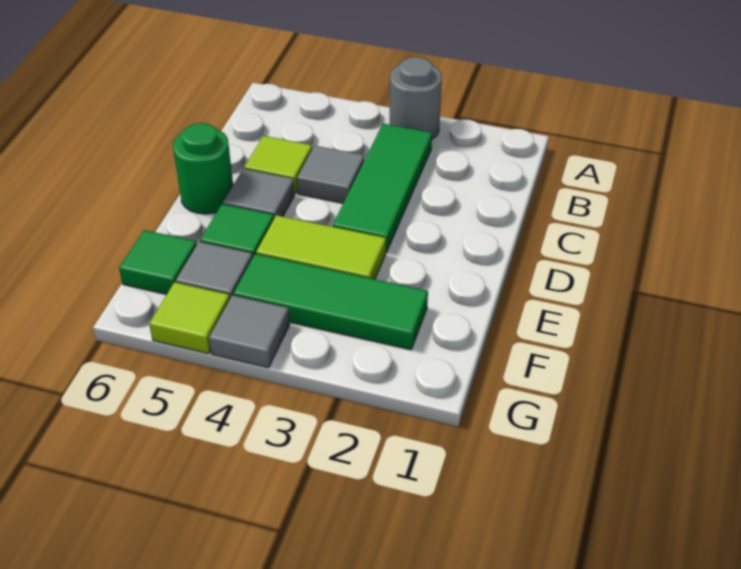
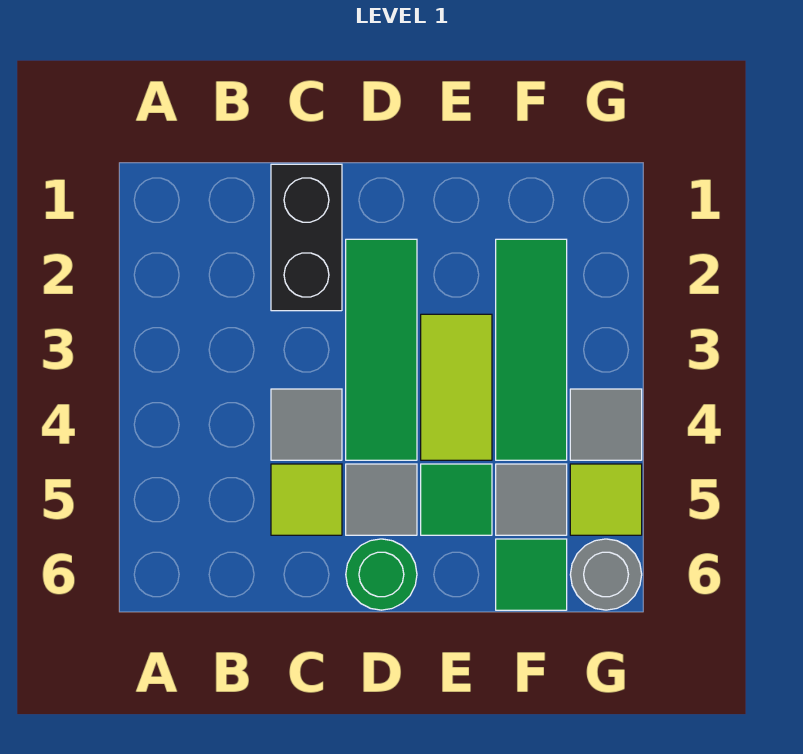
grey 1x1 round brick [390,57,442,139] -> grey 1x1 round brick moved to [570,539,642,610]
green 1x3 tile [333,123,432,252] -> green 1x3 tile turned to [346,239,417,460]
none -> black 1x2 brick [271,164,342,311]

